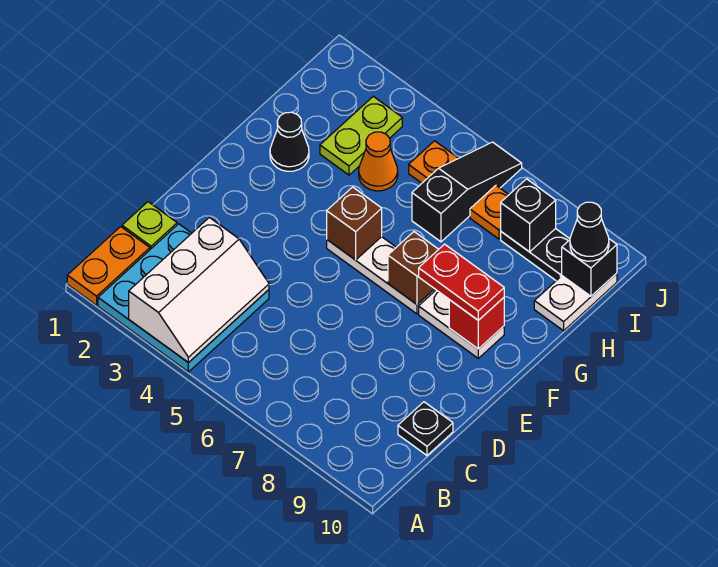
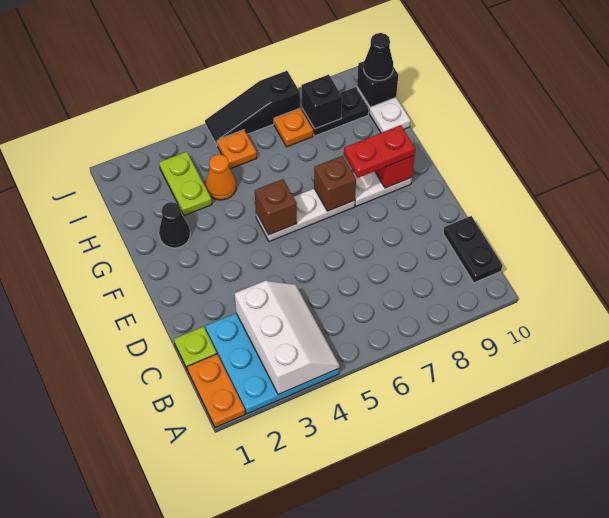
black 1x1 plate [398,402,453,455] -> black 1x2 plate [443,216,502,283]
black 1x3 slope [412,142,522,242] -> black 1x3 slope turned to [205,71,300,146]

